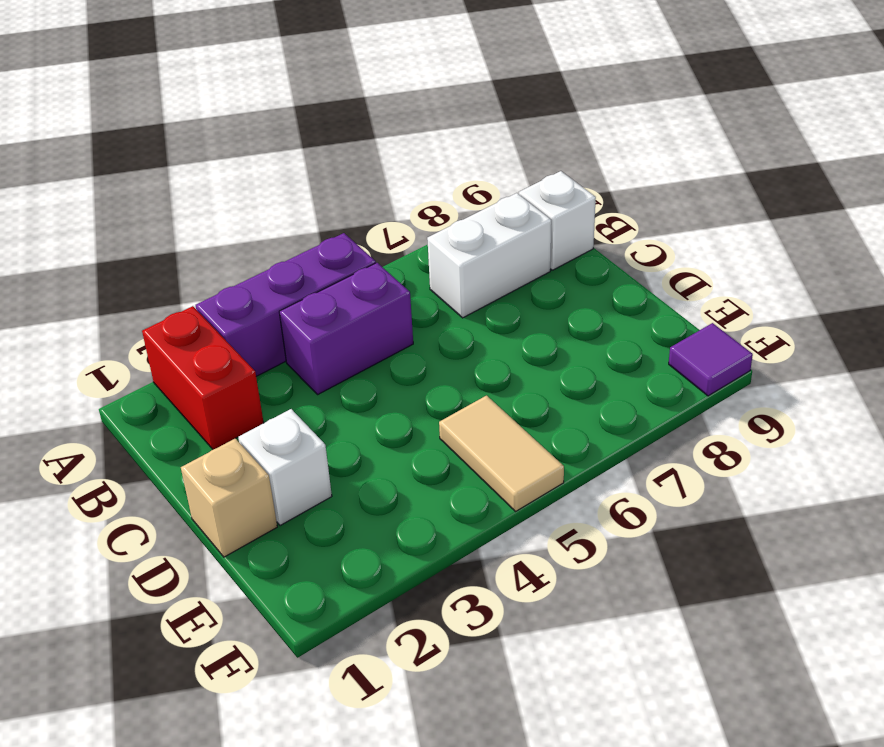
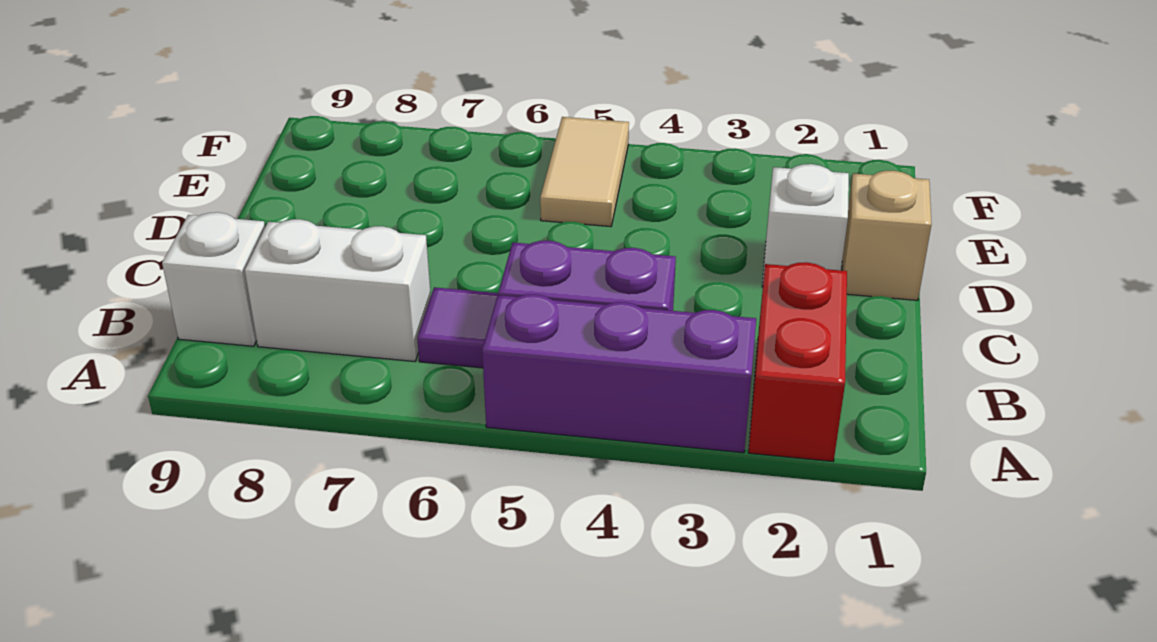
purple 1x1 tile [669,323,753,396] -> purple 1x1 tile moved to [417,287,498,368]

